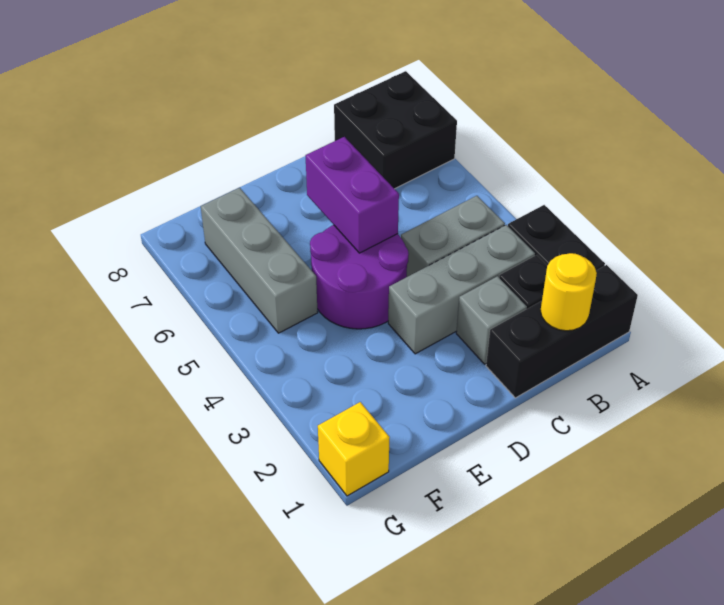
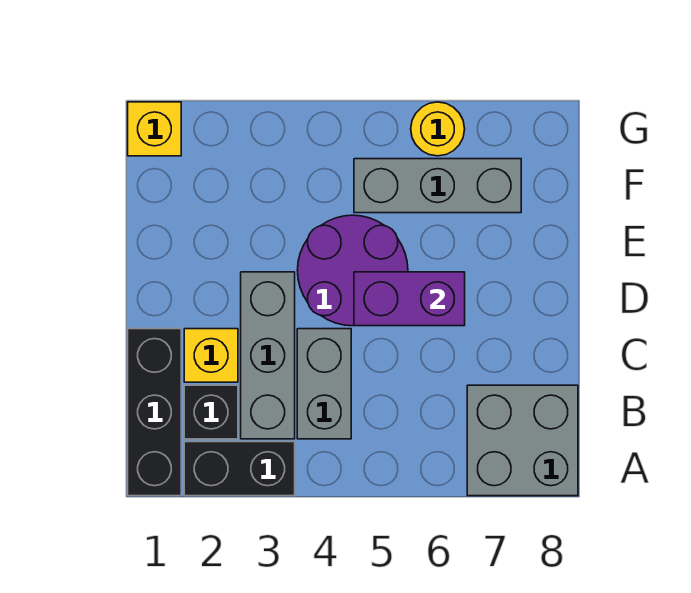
black 2x2 brick [334,71,457,189] -> grey 2x2 brick [467,385,578,496]
yellow 1x1 round brick [541,253,597,331] -> yellow 1x1 round brick moved to [411,102,465,156]
grey 1x1 brick [456,276,527,364] -> yellow 1x1 brick [184,329,238,382]

